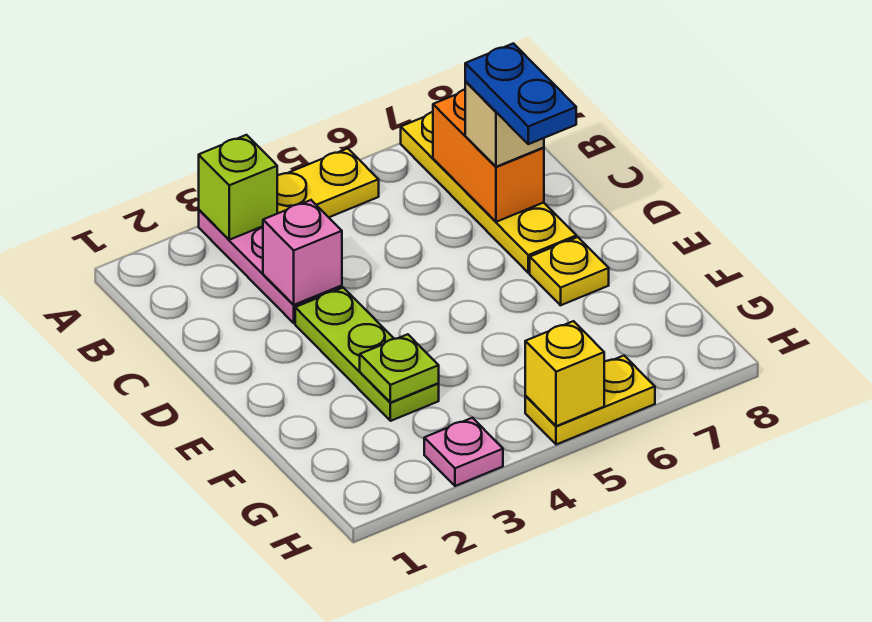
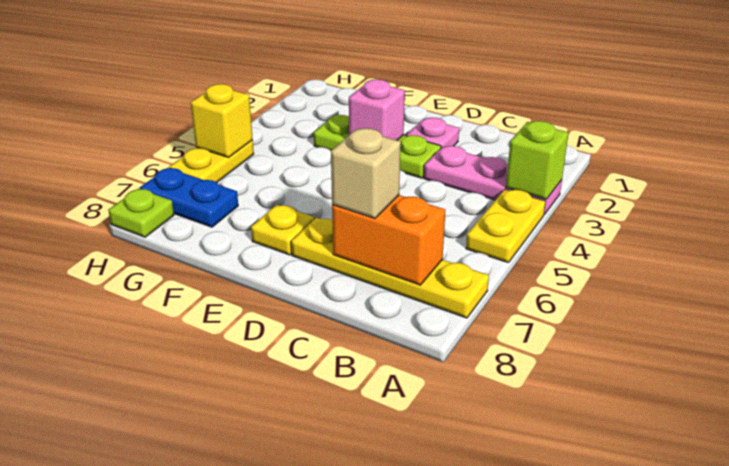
pink 1x1 brick [263,200,342,305] -> pink 1x1 brick moved to [349,79,405,140]
blue 1x2 plate [465,43,576,144] -> blue 1x2 plate moved to [140,168,238,227]
lime 1x1 plate [360,334,439,403] -> lime 1x1 plate moved to [108,189,174,237]
pink 1x1 plate [424,418,503,486] -> pink 1x1 plate moved to [406,118,459,148]

